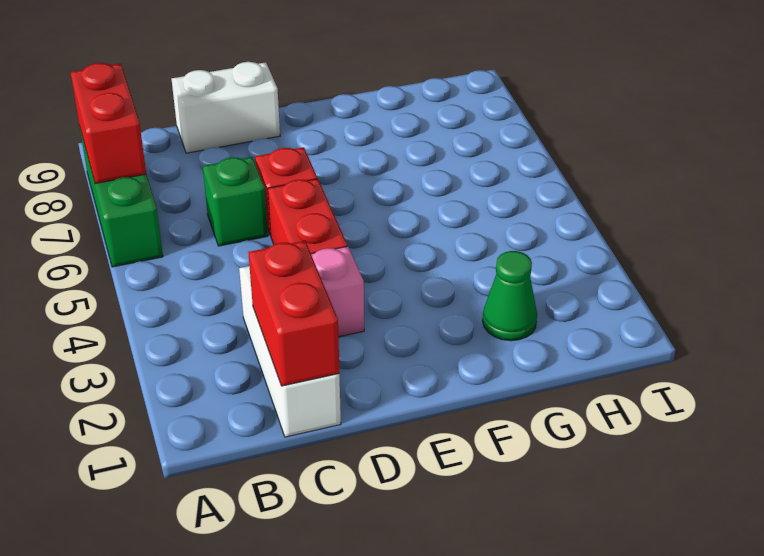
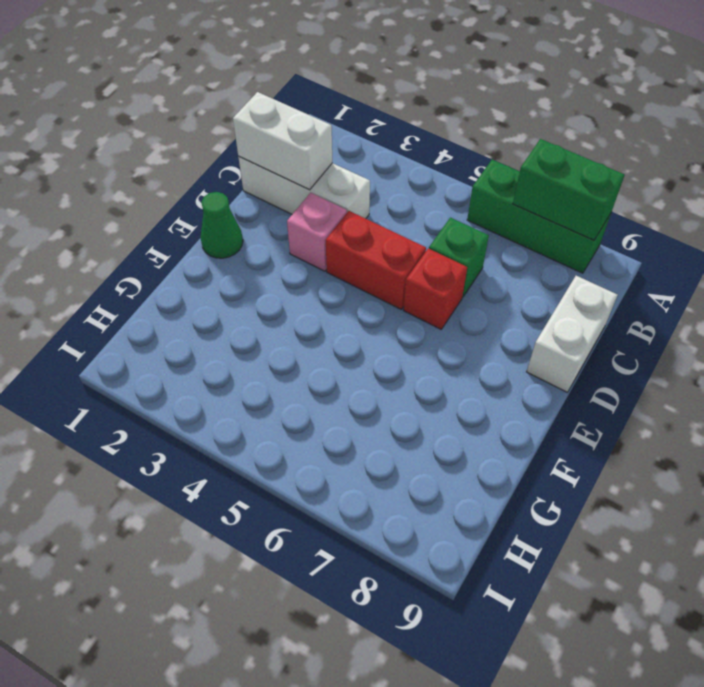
red 1x2 brick [71,63,146,184] -> green 1x2 brick [513,139,624,240]
red 1x2 brick [248,241,339,386] -> white 1x2 brick [233,92,332,190]
green 1x1 cone [483,251,537,341] -> green 1x1 cone moved to [201,192,243,258]

